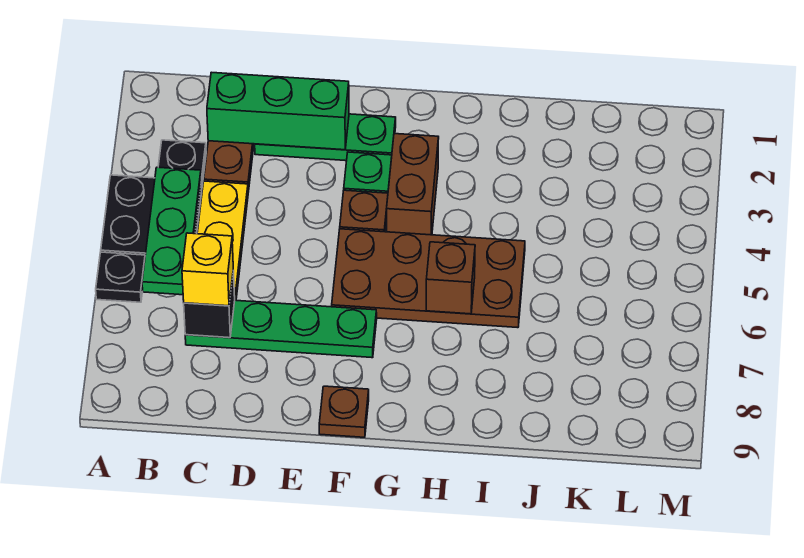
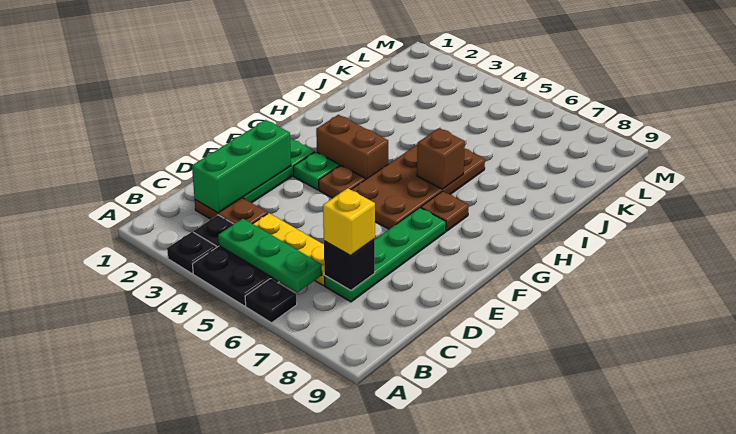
none -> black 1x1 plate [167,232,217,274]
brown 1x1 plate [319,386,369,437] -> brown 1x1 plate moved to [421,191,469,231]

